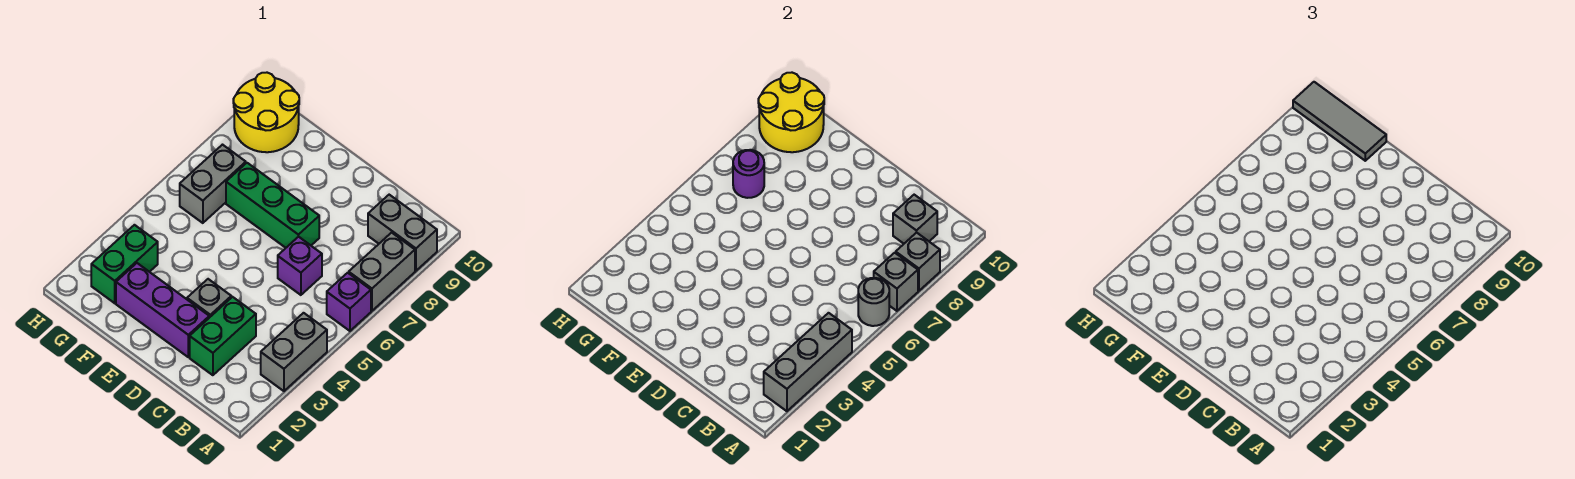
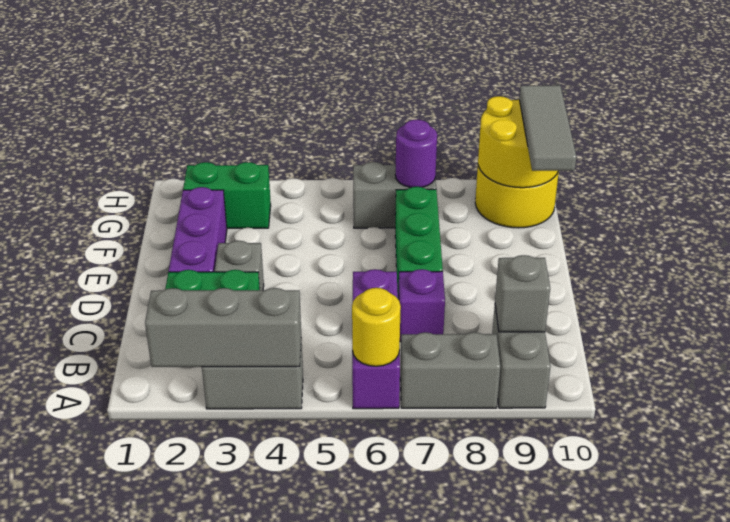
grey 1x1 round brick [858,278,889,326] -> yellow 1x1 round brick [352,288,401,366]
grey 1x1 brick [874,253,918,311] -> none
grey 1x1 brick [896,233,940,291] -> none
none -> purple 1x1 brick [398,269,445,342]

